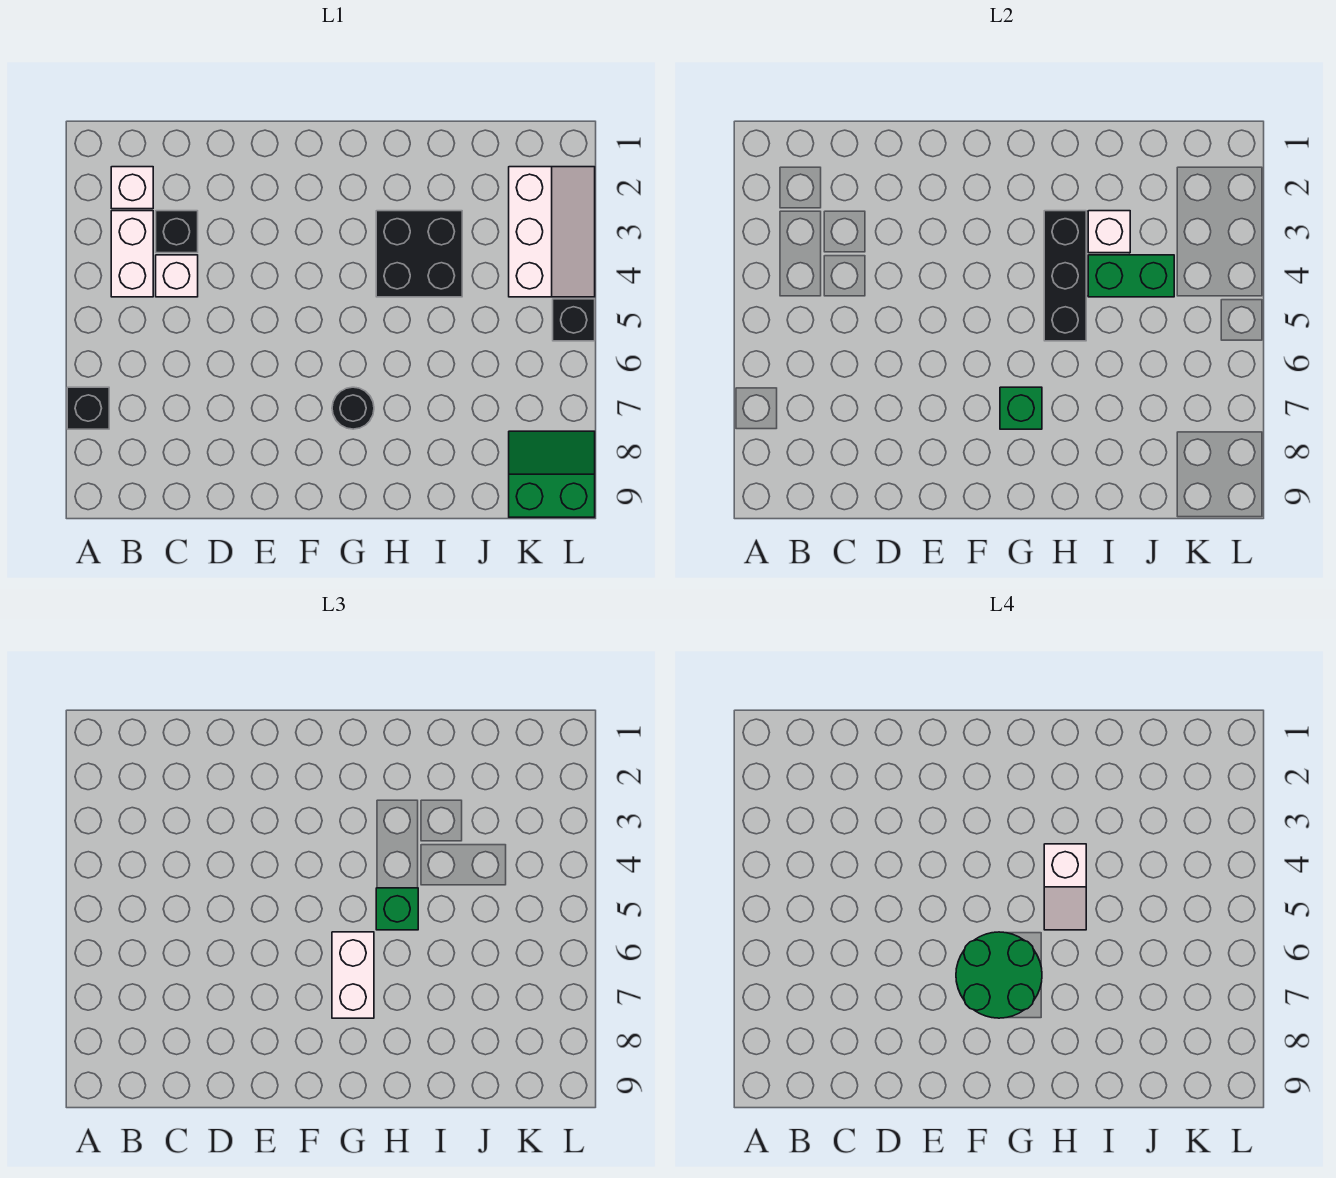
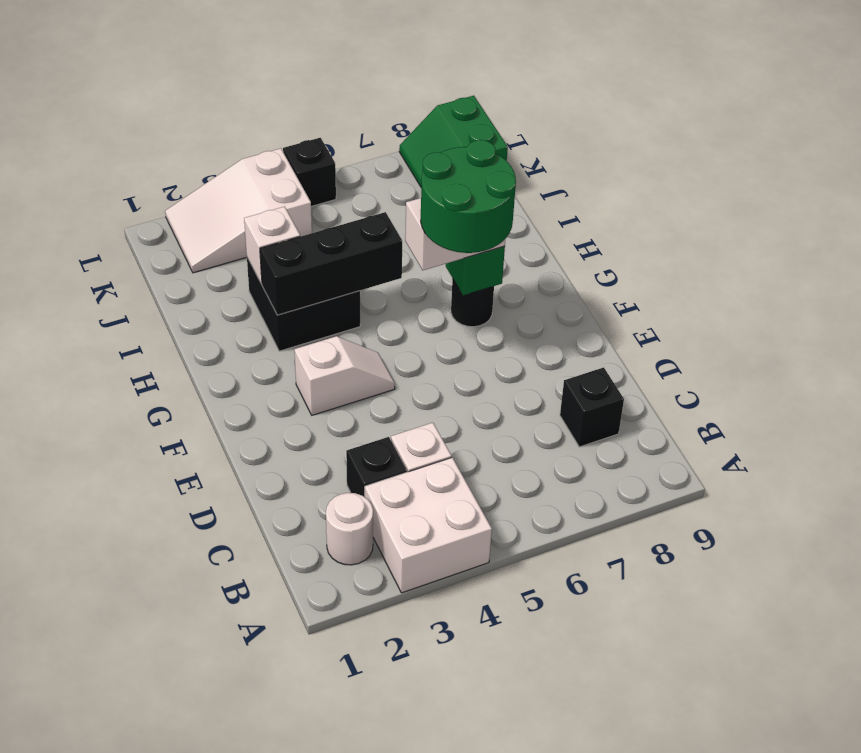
black 1x1 brick [67,387,109,429] -> black 1x1 brick moved to [560,367,624,447]
white 1x1 brick [111,167,153,209] -> white 1x1 round brick [326,493,373,565]
white 1x2 brick [111,211,153,297] -> white 2x2 brick [365,458,492,593]
white 1x2 slope [1044,844,1086,930] -> white 1x2 slope moved to [294,336,395,415]
green 1x1 brick [376,888,418,930] -> none
green 1x2 brick [1088,255,1174,297] -> none
white 2x3 slope [509,167,595,297] -> white 2x3 slope turned to [165,148,312,273]

